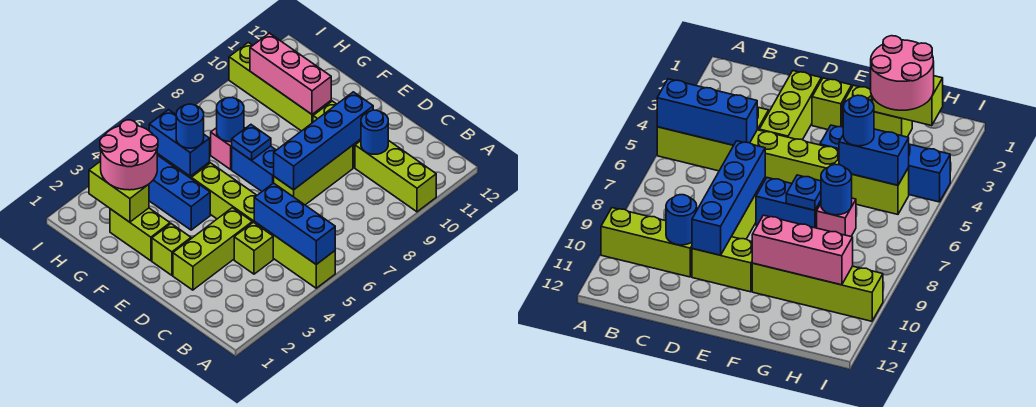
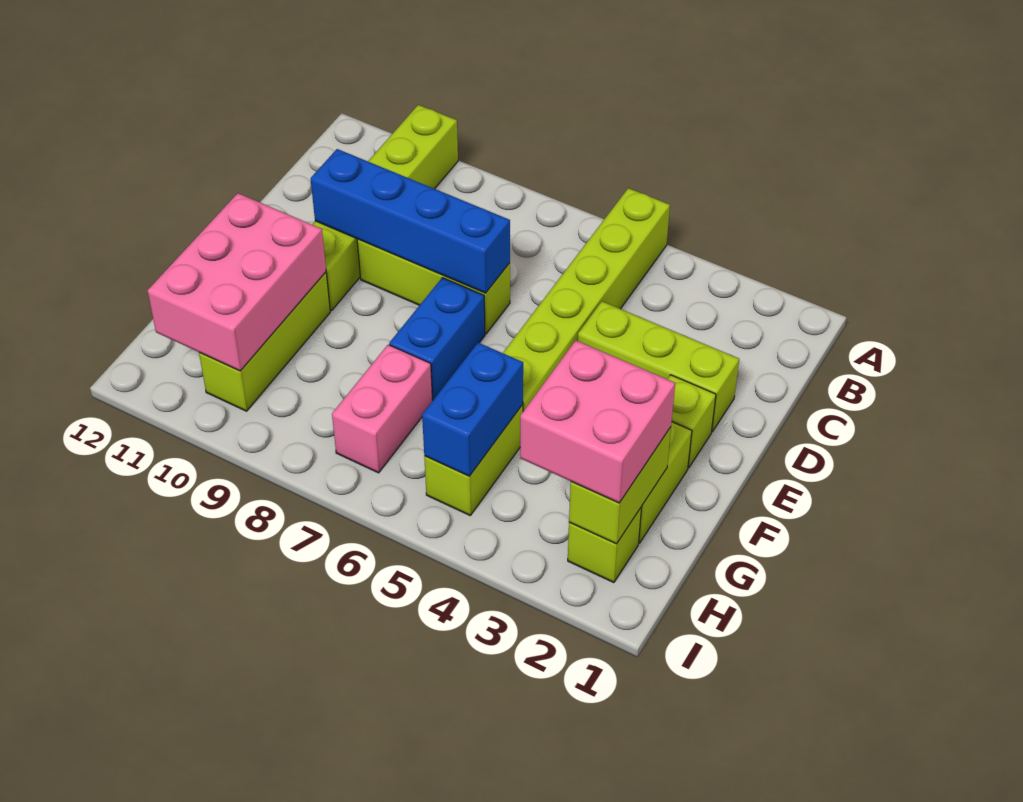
blue 1x3 brick [254,183,335,264] -> none
lime 1x1 brick [234,222,273,274] -> lime 1x1 brick moved to [568,507,642,583]
blue 1x1 round brick [361,110,388,154] -> none
blue 1x4 brick [149,155,210,230] -> none
blue 1x1 plate [232,125,271,160] -> none
lime 1x4 brick [229,42,331,131] -> lime 1x3 brick [199,272,330,411]
pink 1x3 brick [250,33,331,114] -> pink 2x3 brick [147,193,326,371]
pink 2x2 round brick [100,120,158,190] -> pink 2x2 brick [520,341,675,503]
blue 1x1 round brick [176,104,204,148] -> none
pink 1x1 brick [211,128,245,169] -> pink 1x2 brick [332,345,433,473]
blue 1x1 round brick [217,98,244,142] -> none

